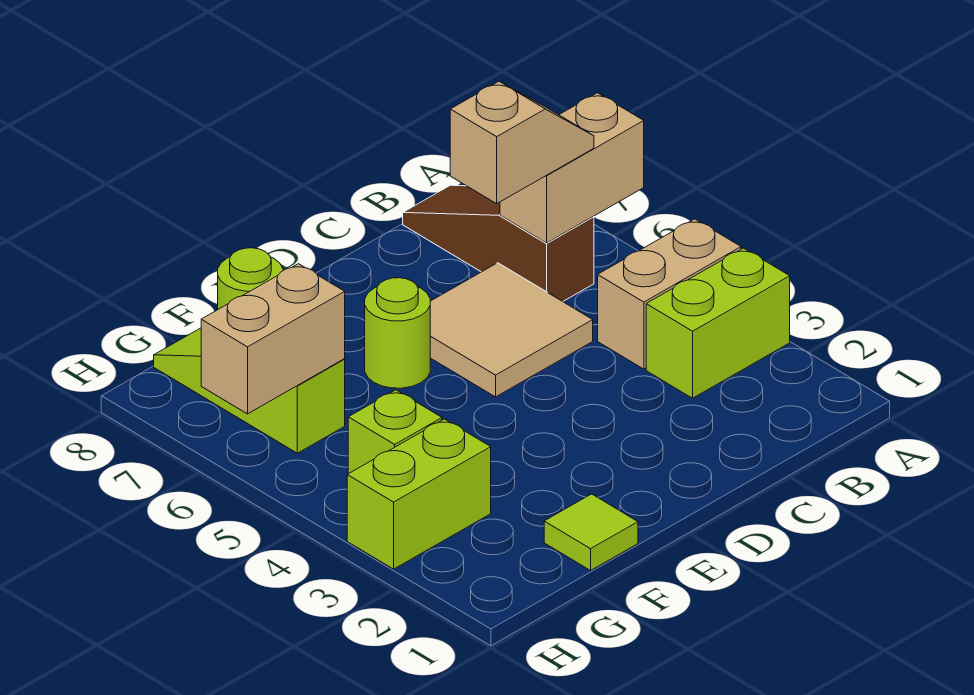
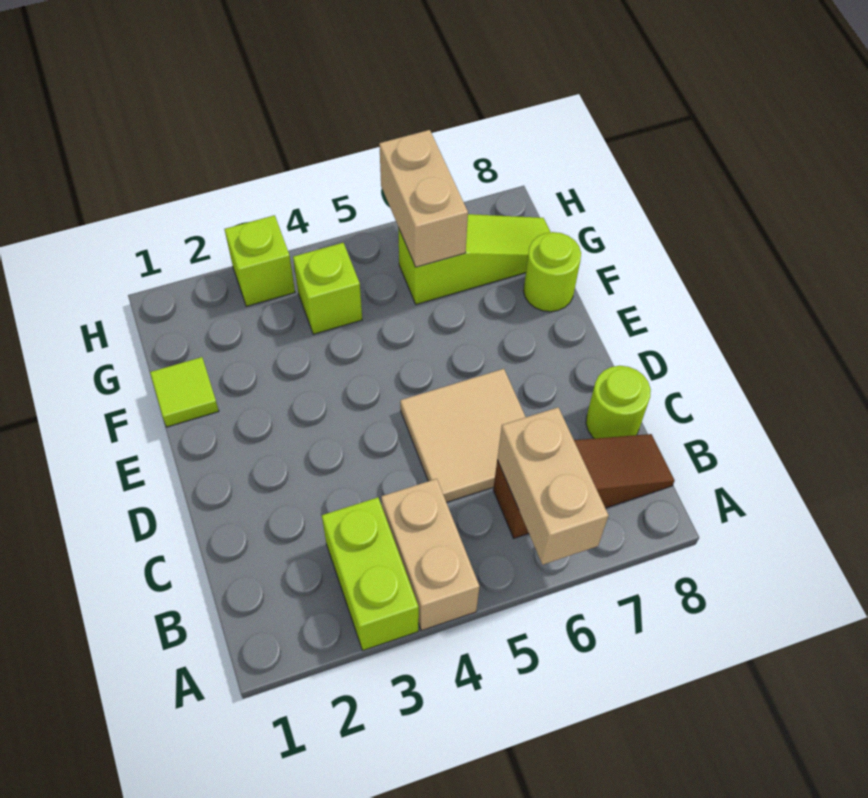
tan 1x2 slope [450,82,594,204] -> none
lime 1x1 round brick [365,278,430,388] -> lime 1x1 round brick moved to [586,366,651,439]
lime 1x2 brick [347,419,491,569] -> lime 1x1 brick [224,215,295,306]

